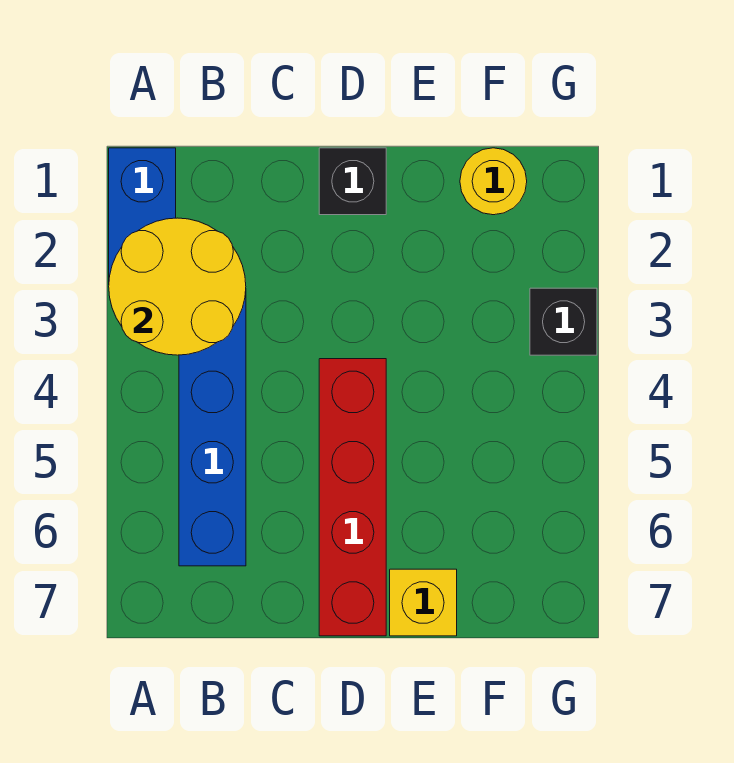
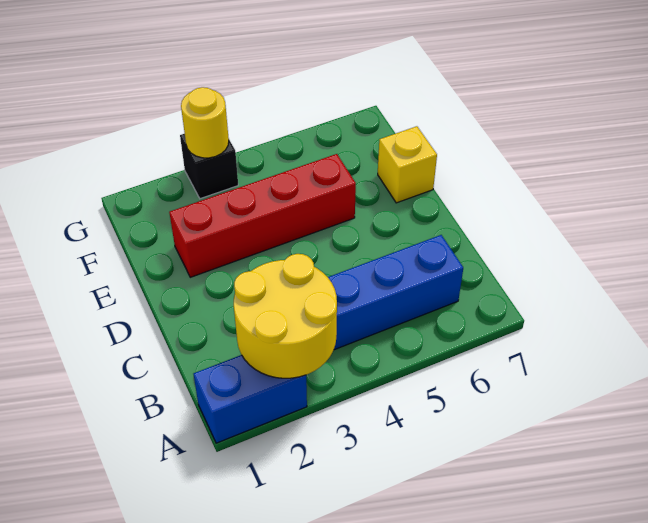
black 1x1 brick [319,148,386,215] -> none
red 1x4 brick [319,359,386,636] -> red 1x4 brick moved to [169,154,356,277]
yellow 1x1 round brick [460,148,527,215] -> yellow 1x1 round brick moved to [181,87,229,158]

